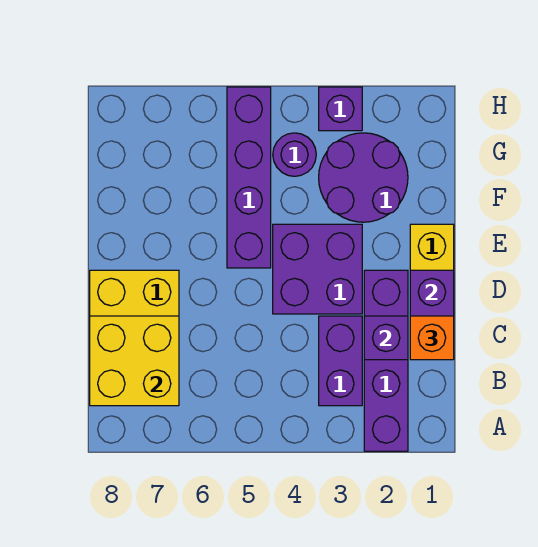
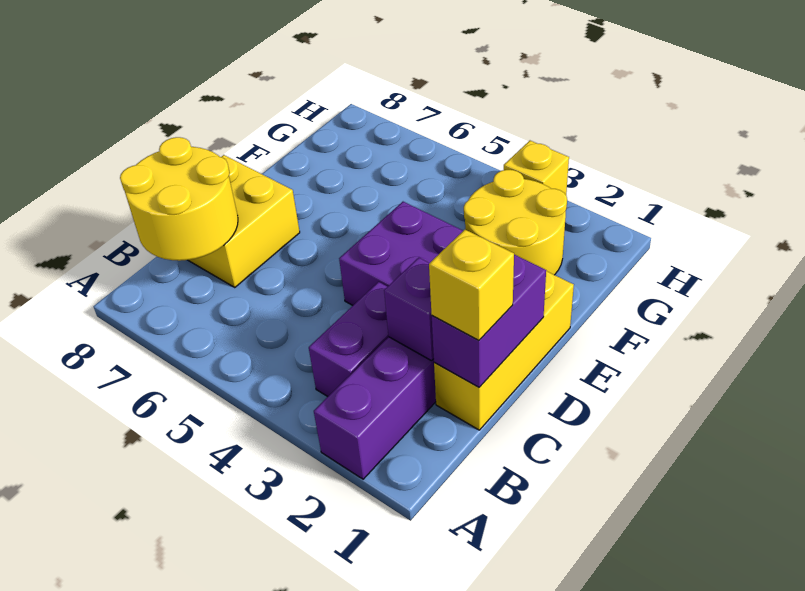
yellow 2x2 brick [90,316,179,406] -> yellow 2x2 round brick [120,137,238,261]
orange 1x1 brick [410,316,454,360] -> yellow 1x1 brick [429,230,514,340]
purple 1x4 brick [227,87,271,268] -> none
purple 2x2 round brick [319,133,408,222] -> yellow 2x2 round brick [464,170,567,275]
purple 1x1 round brick [273,133,316,176] -> none
purple 1x1 brick [319,87,362,131] -> yellow 1x1 brick [504,141,569,195]

